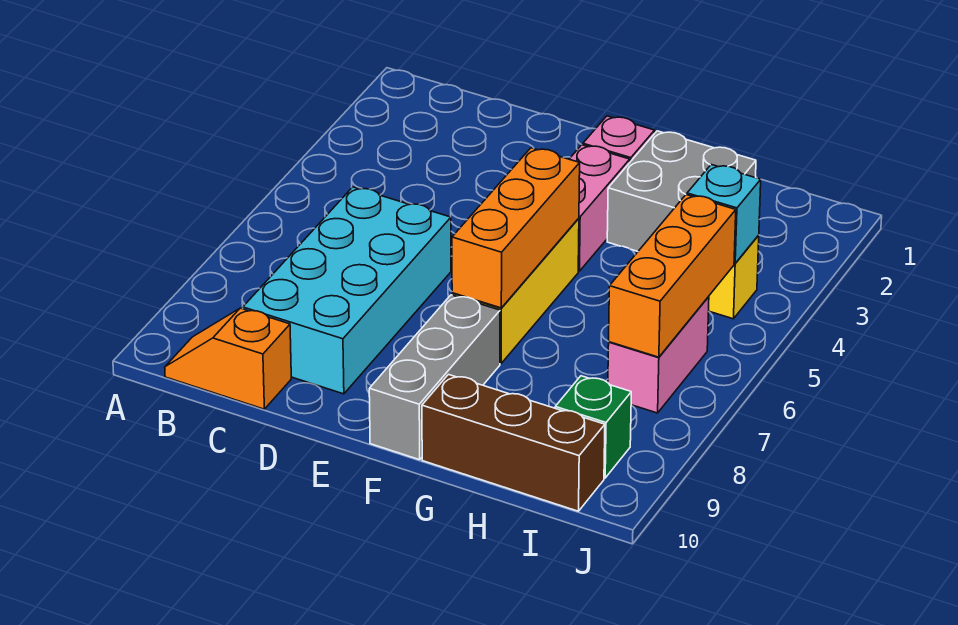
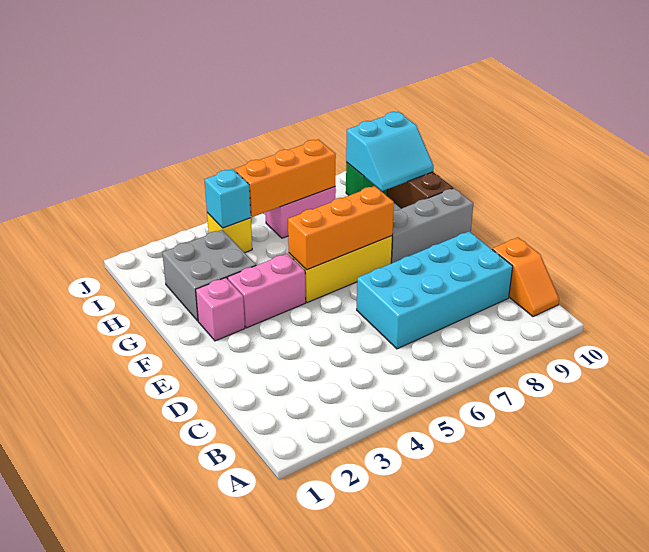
none -> cyan 2x2 slope [346,112,434,191]

